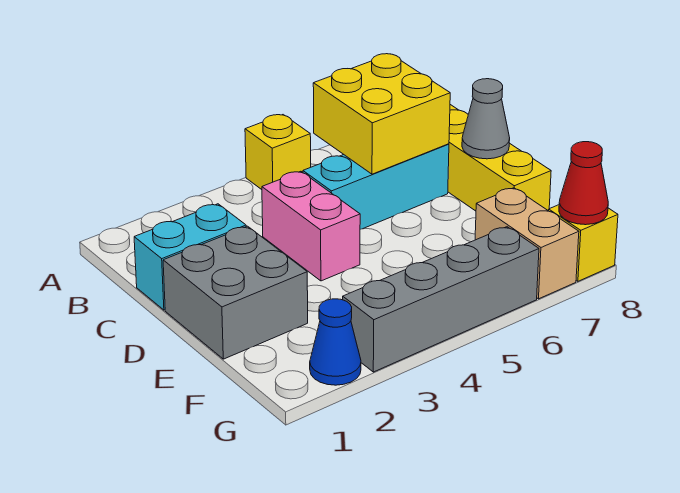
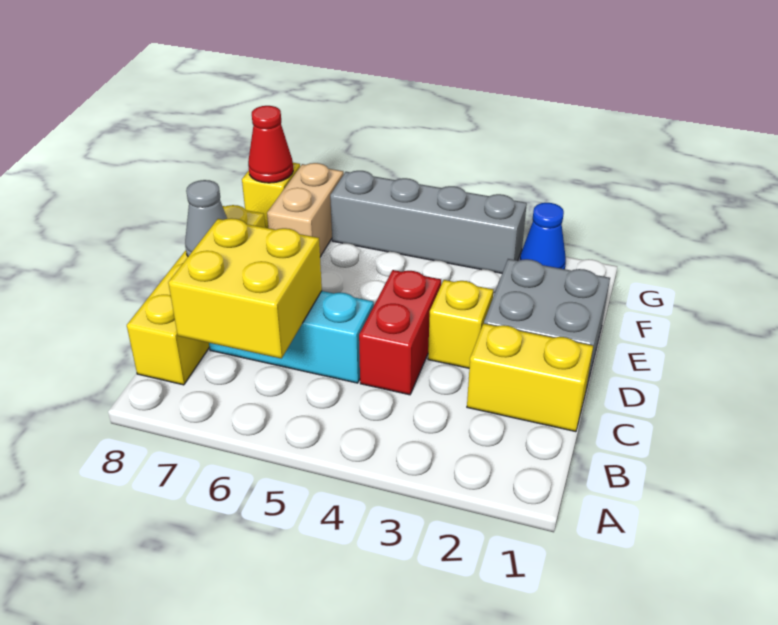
yellow 1x1 brick [245,115,311,190] -> yellow 1x1 brick moved to [428,280,493,368]
cyan 1x2 brick [134,204,246,310] -> yellow 1x2 brick [467,323,593,432]
pink 1x2 brick [262,171,360,281] -> red 1x2 brick [359,270,441,395]

